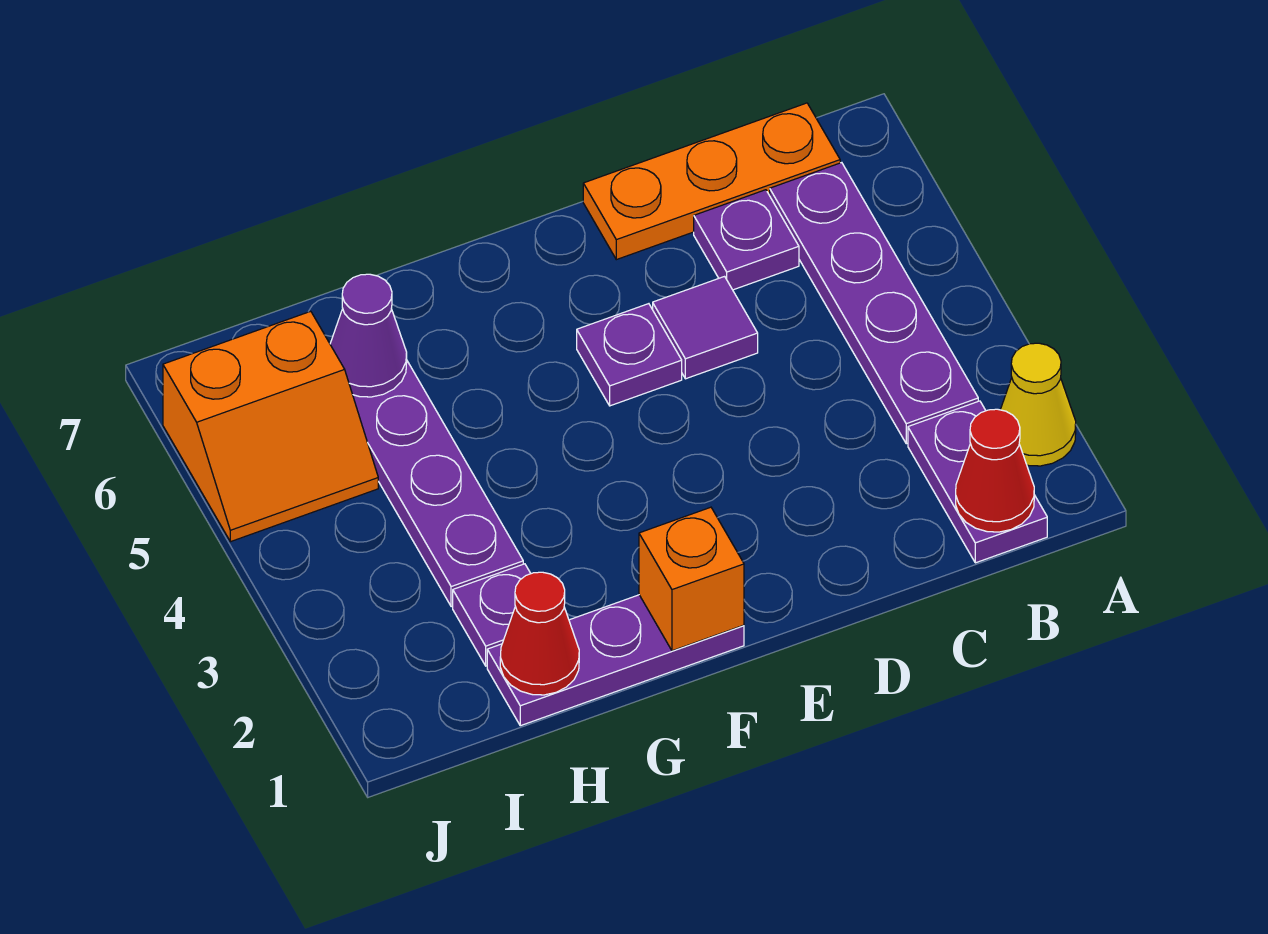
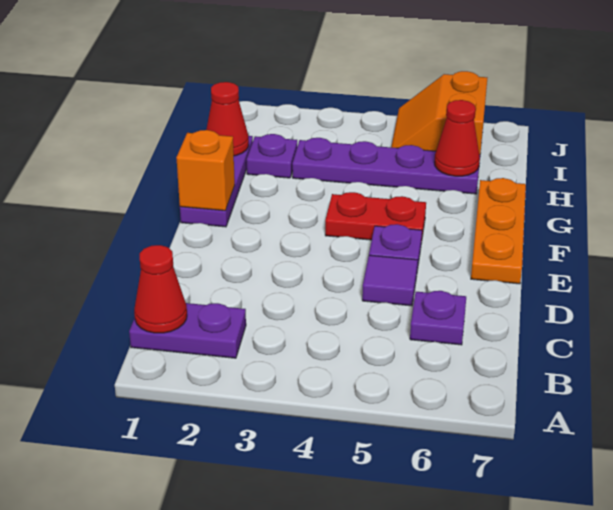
yellow 1x1 cone [1000,343,1076,466] -> none
purple 1x4 plate [770,163,978,444] -> none
orange 1x3 plate [583,103,840,260] -> orange 1x3 plate moved to [471,178,526,284]
none -> red 1x2 plate [325,192,426,243]
purple 1x1 cone [330,274,407,397] -> red 1x1 cone [434,100,480,176]

